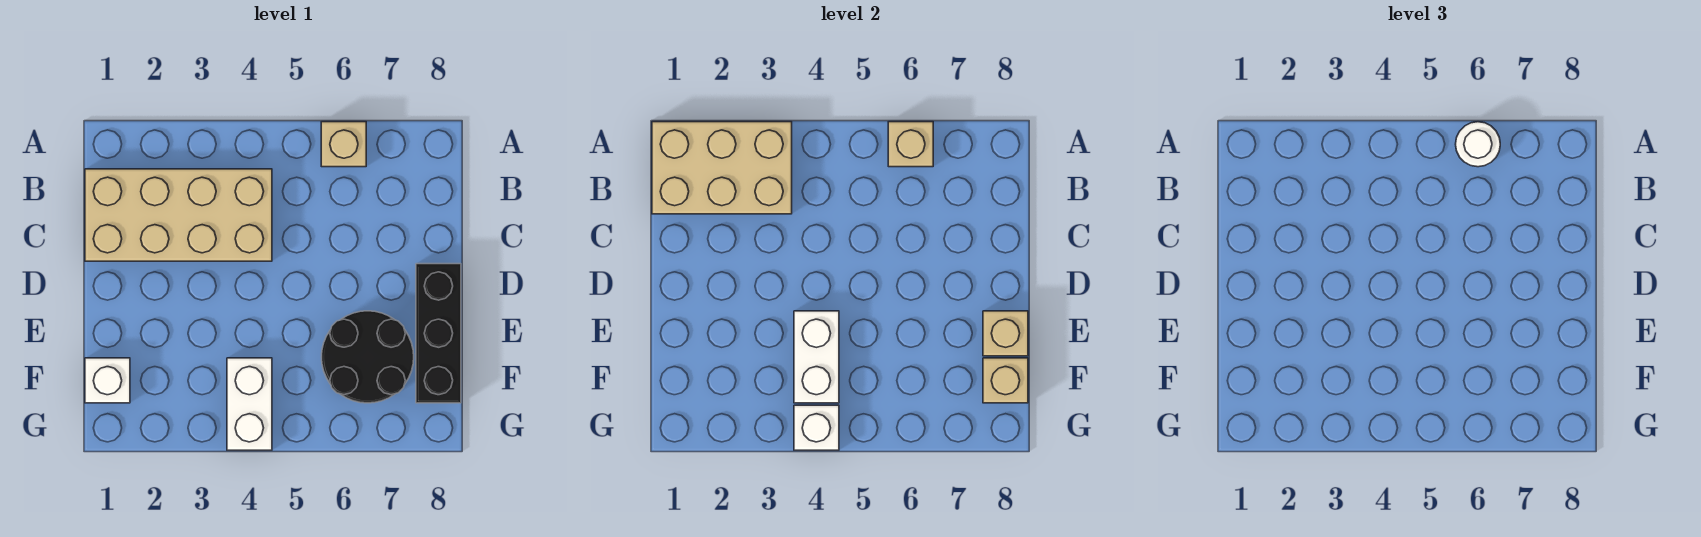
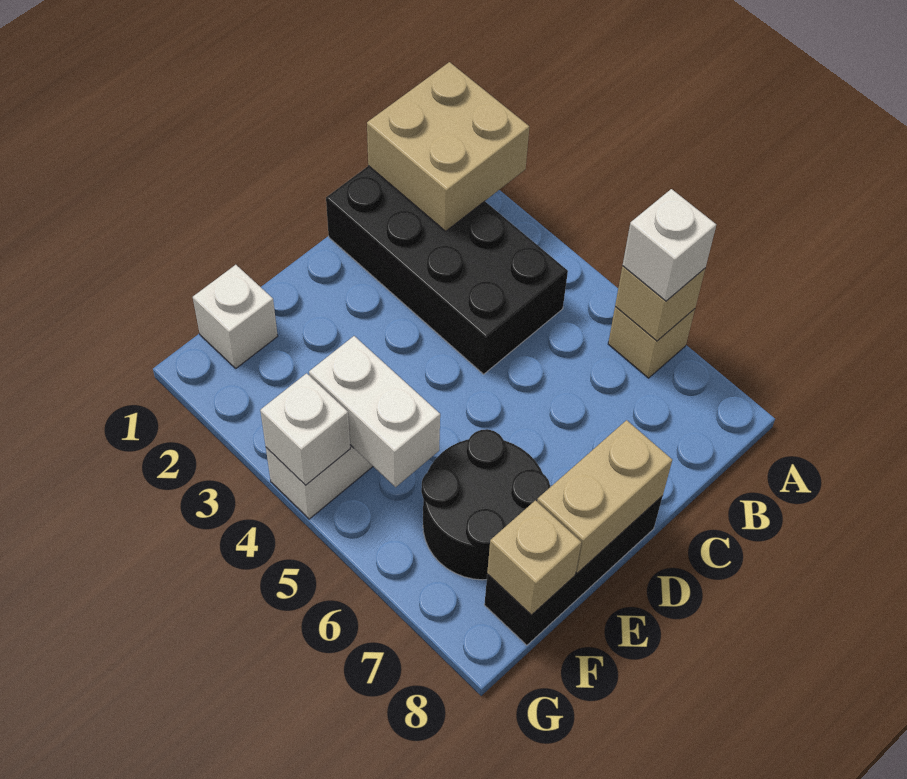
tan 2x3 brick [652,122,792,214] -> tan 2x2 brick [367,62,529,231]
white 1x1 round brick [1456,122,1500,167] -> white 1x1 brick [623,189,716,301]
tan 2x4 brick [85,169,272,261] -> black 2x4 brick [326,166,568,374]
white 1x2 brick [794,311,839,403] -> white 1x2 brick turned to [309,336,440,487]
tan 1x1 brick [983,311,1028,356] -> tan 1x2 brick [537,420,672,573]

